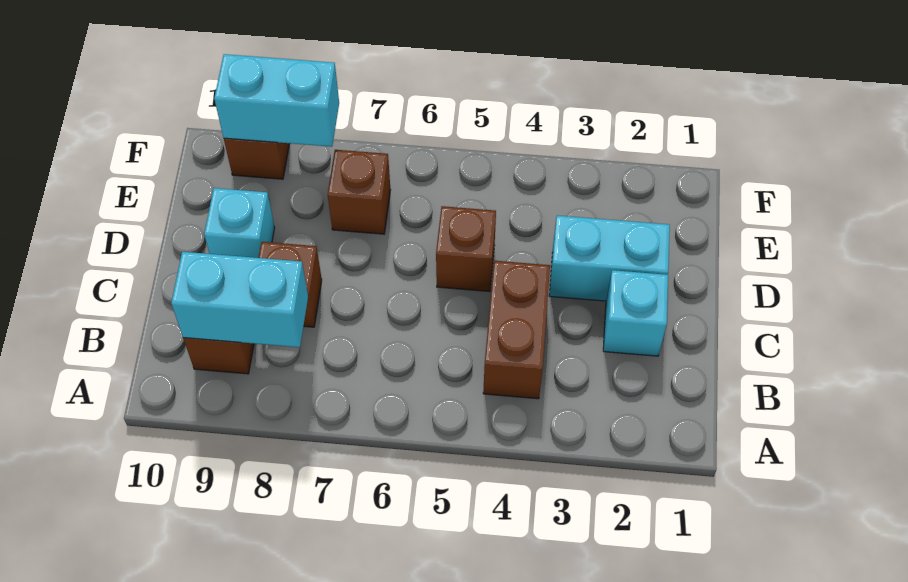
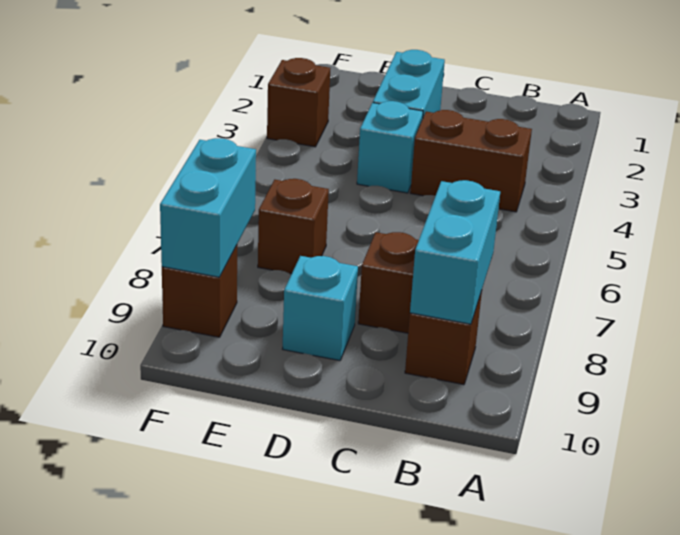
cyan 1x1 brick [603,270,668,356] -> cyan 1x1 brick moved to [357,101,423,193]
brown 1x1 brick [436,206,496,292] -> brown 1x1 brick moved to [267,58,330,147]

